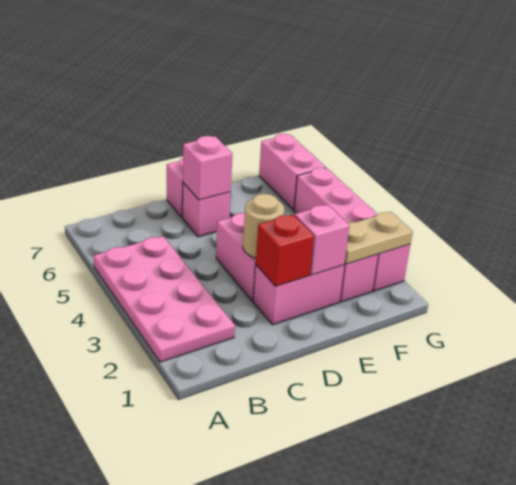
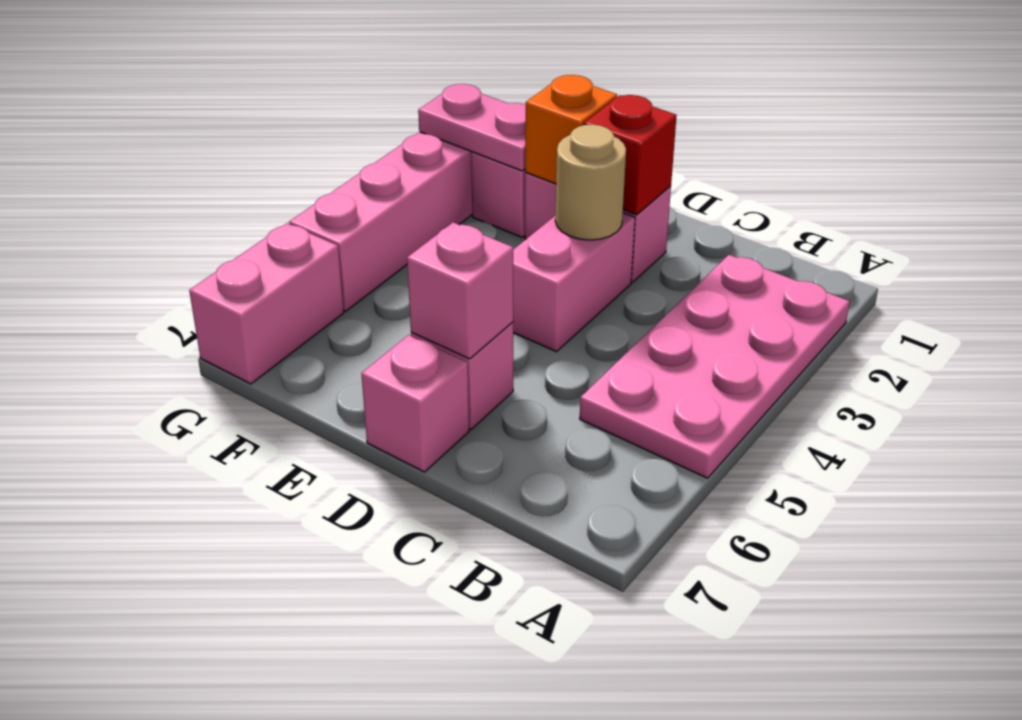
pink 1x1 brick [295,205,350,275] -> orange 1x1 brick [525,75,617,184]
tan 1x2 plate [345,212,413,264] -> pink 1x2 plate [418,84,526,171]

